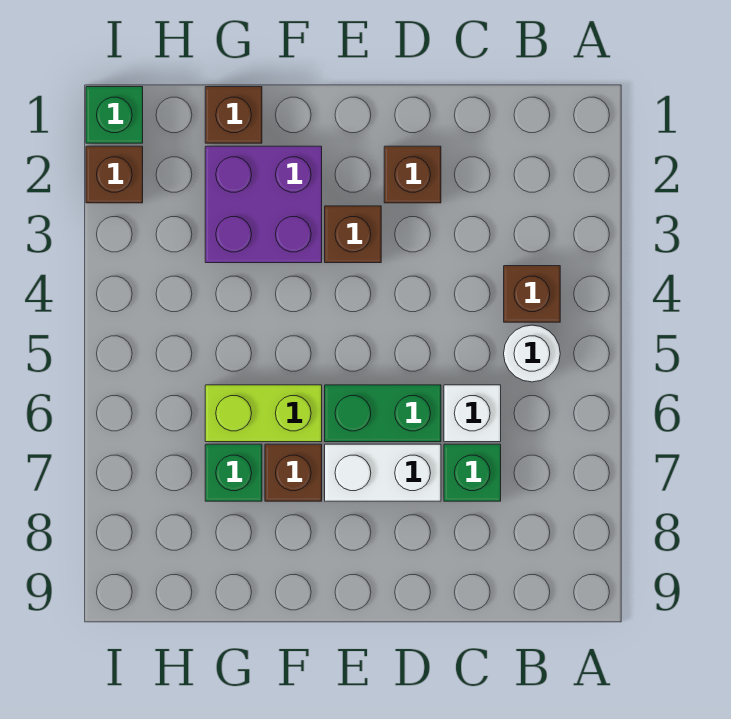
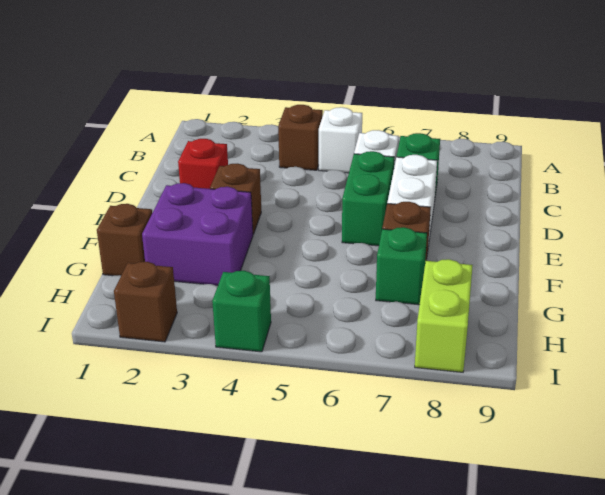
white 1x1 round brick [504,325,560,382] -> white 1x1 brick [319,107,362,173]
brown 1x1 brick [384,146,441,203] -> red 1x1 brick [178,139,228,189]
lime 1x2 brick [205,385,322,442] -> lime 1x2 brick moved to [415,259,473,372]
green 1x1 brick [86,87,143,143] -> green 1x1 brick moved to [212,271,271,352]

